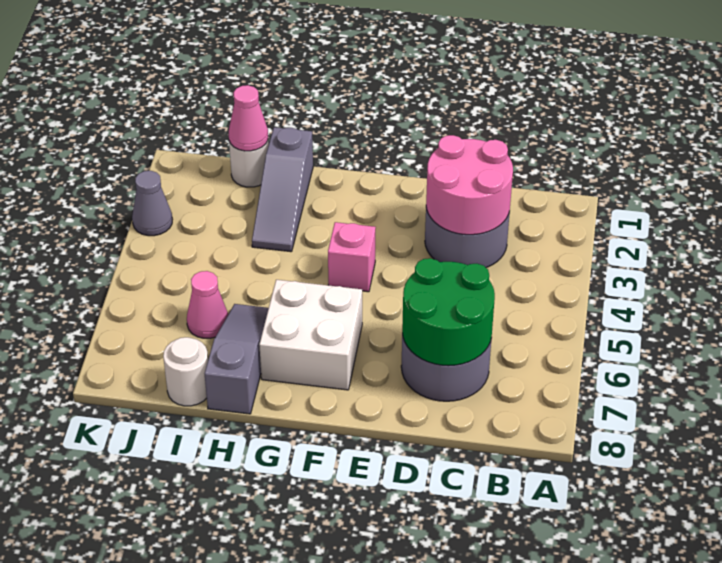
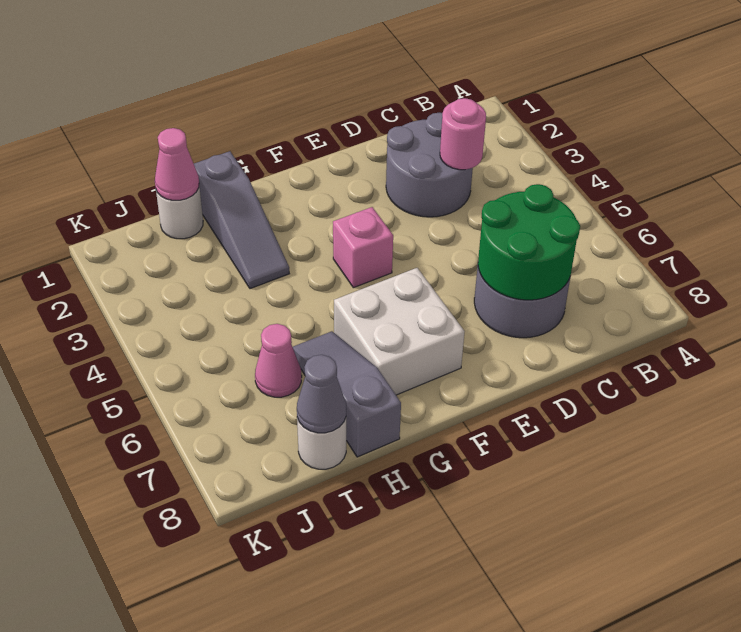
pink 2x2 round brick [426,135,513,235] -> pink 1x1 round brick [440,98,486,170]
grey 1x1 cone [132,171,172,236] -> grey 1x1 cone moved to [297,355,346,433]

